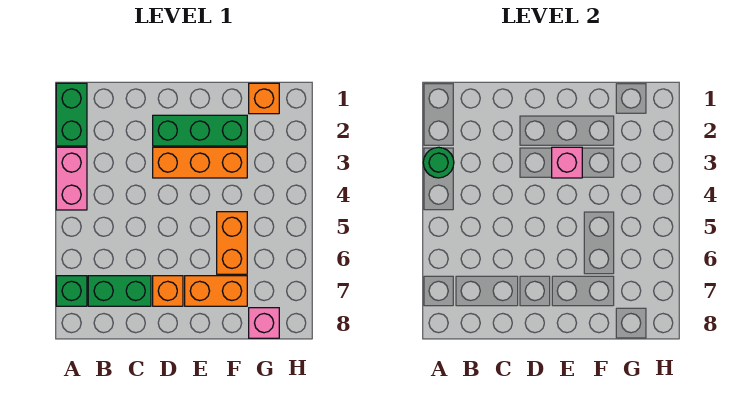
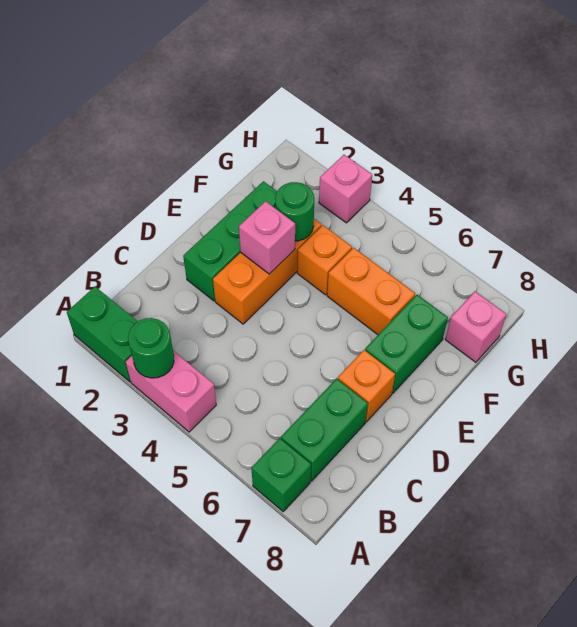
orange 1x2 brick [185,276,247,306] -> green 1x2 brick [365,295,448,393]
none -> green 1x1 round brick [275,182,314,241]
orange 1x1 brick [249,83,279,114] -> orange 1x1 brick moved to [297,225,352,295]
none -> pink 1x1 brick [319,155,372,223]

